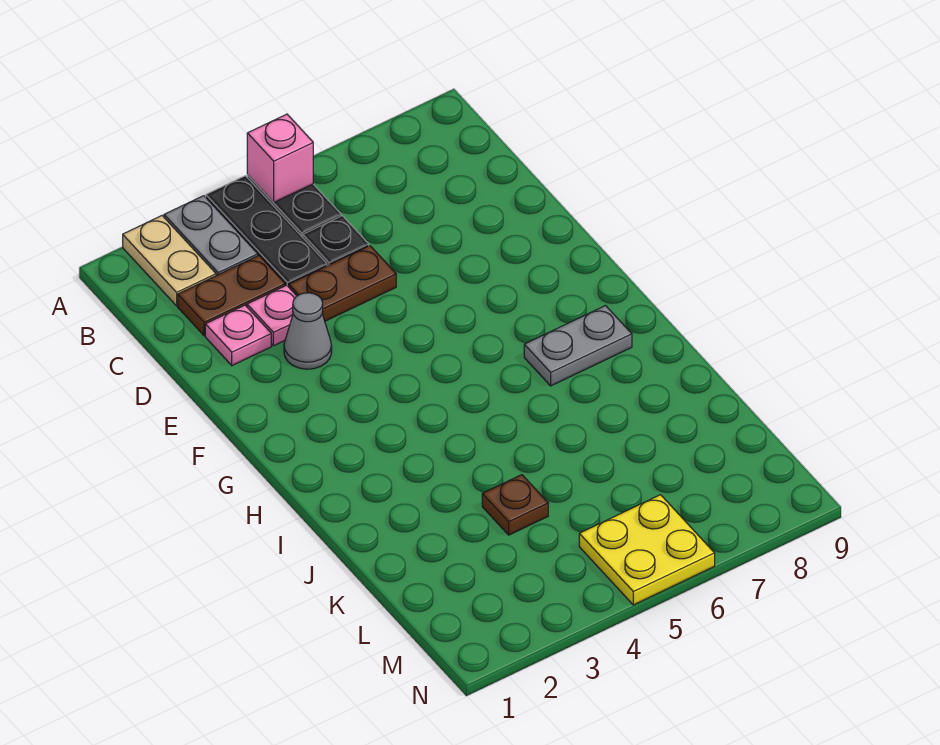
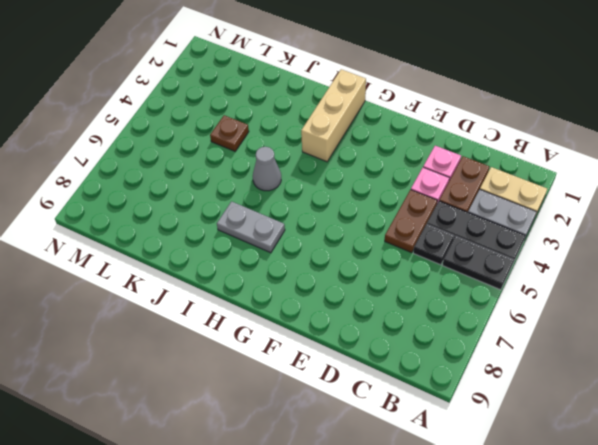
pink 1x1 brick [247,114,313,202] -> none
grey 1x1 cone [284,293,332,369] -> grey 1x1 cone moved to [253,147,281,191]
none -> tan 1x3 brick [301,69,366,162]
grey 1x2 plate [524,306,632,386] -> grey 1x2 plate turned to [217,201,285,253]
yellow 2x2 plate [579,495,715,605] -> none

